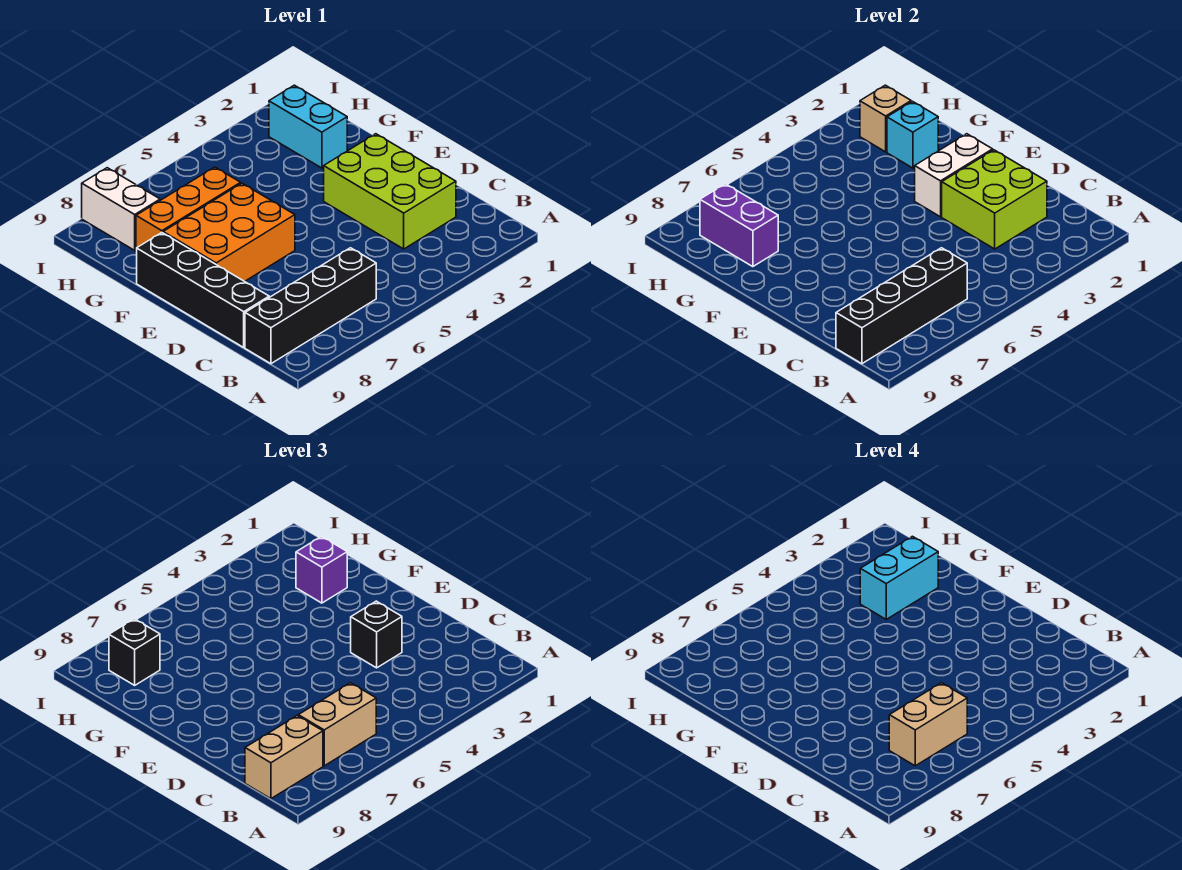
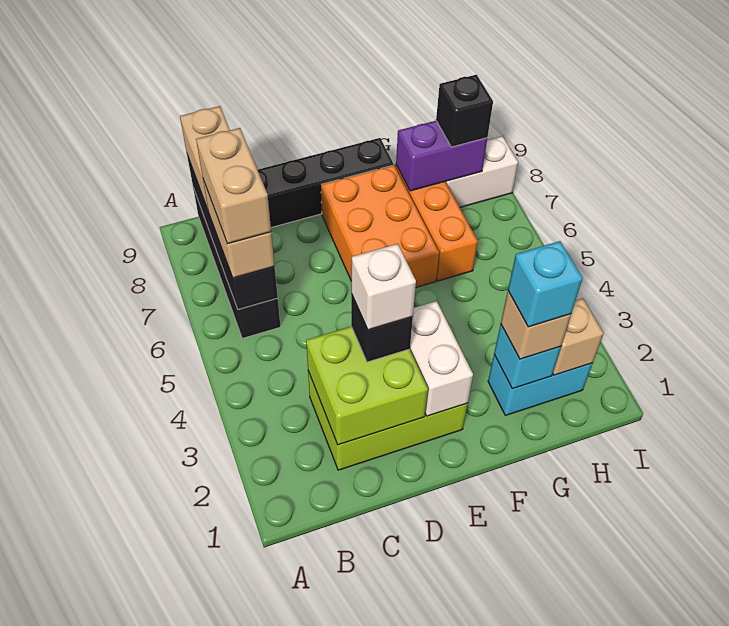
none -> white 1x1 brick [351,244,416,330]
purple 1x1 brick [296,536,347,603] -> tan 1x1 brick [501,291,571,359]
cyan 1x2 brick [860,536,938,619] -> cyan 1x1 brick [508,241,583,327]

